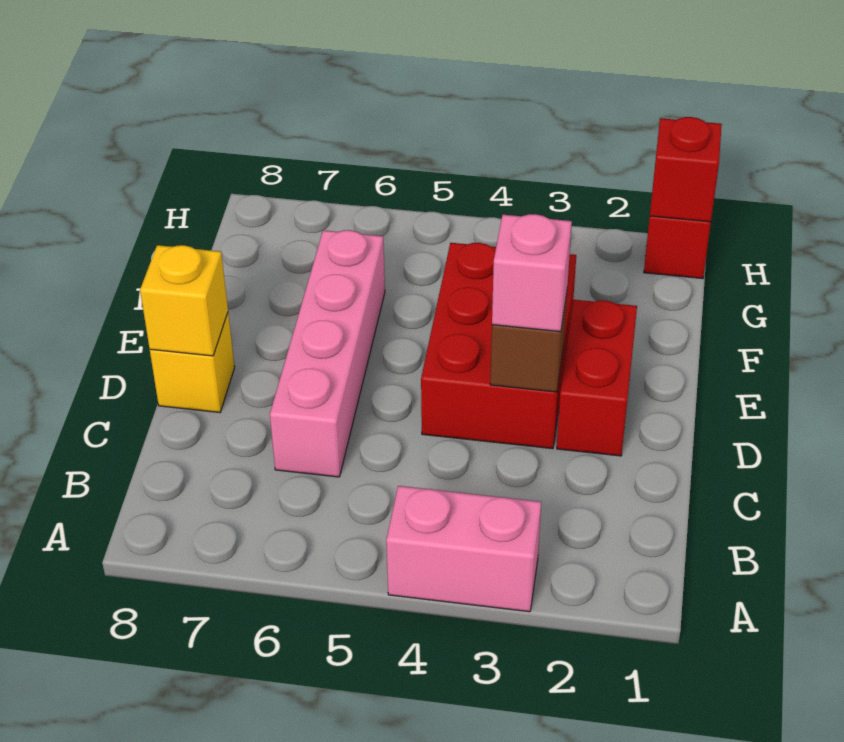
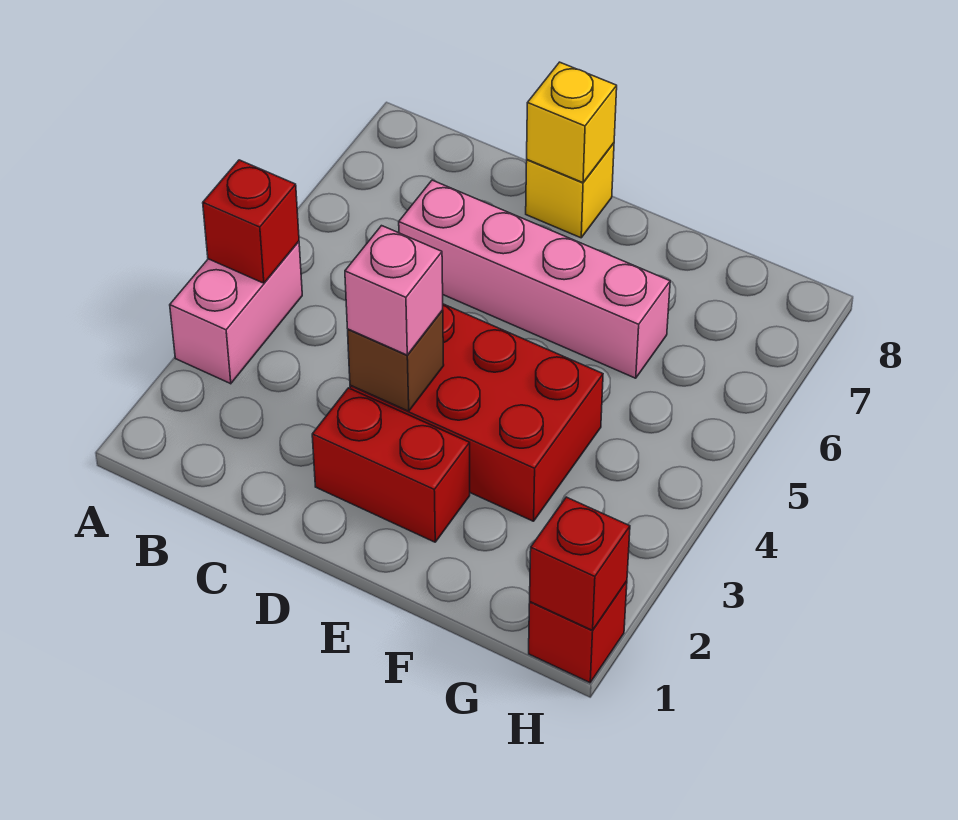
none -> red 1x1 brick [203,160,299,283]

